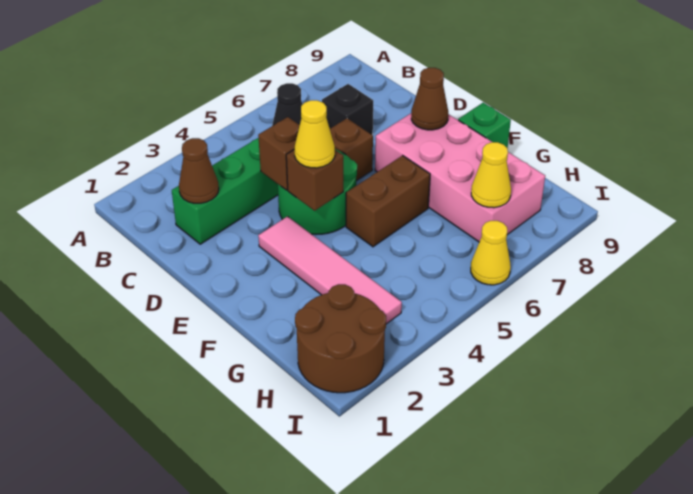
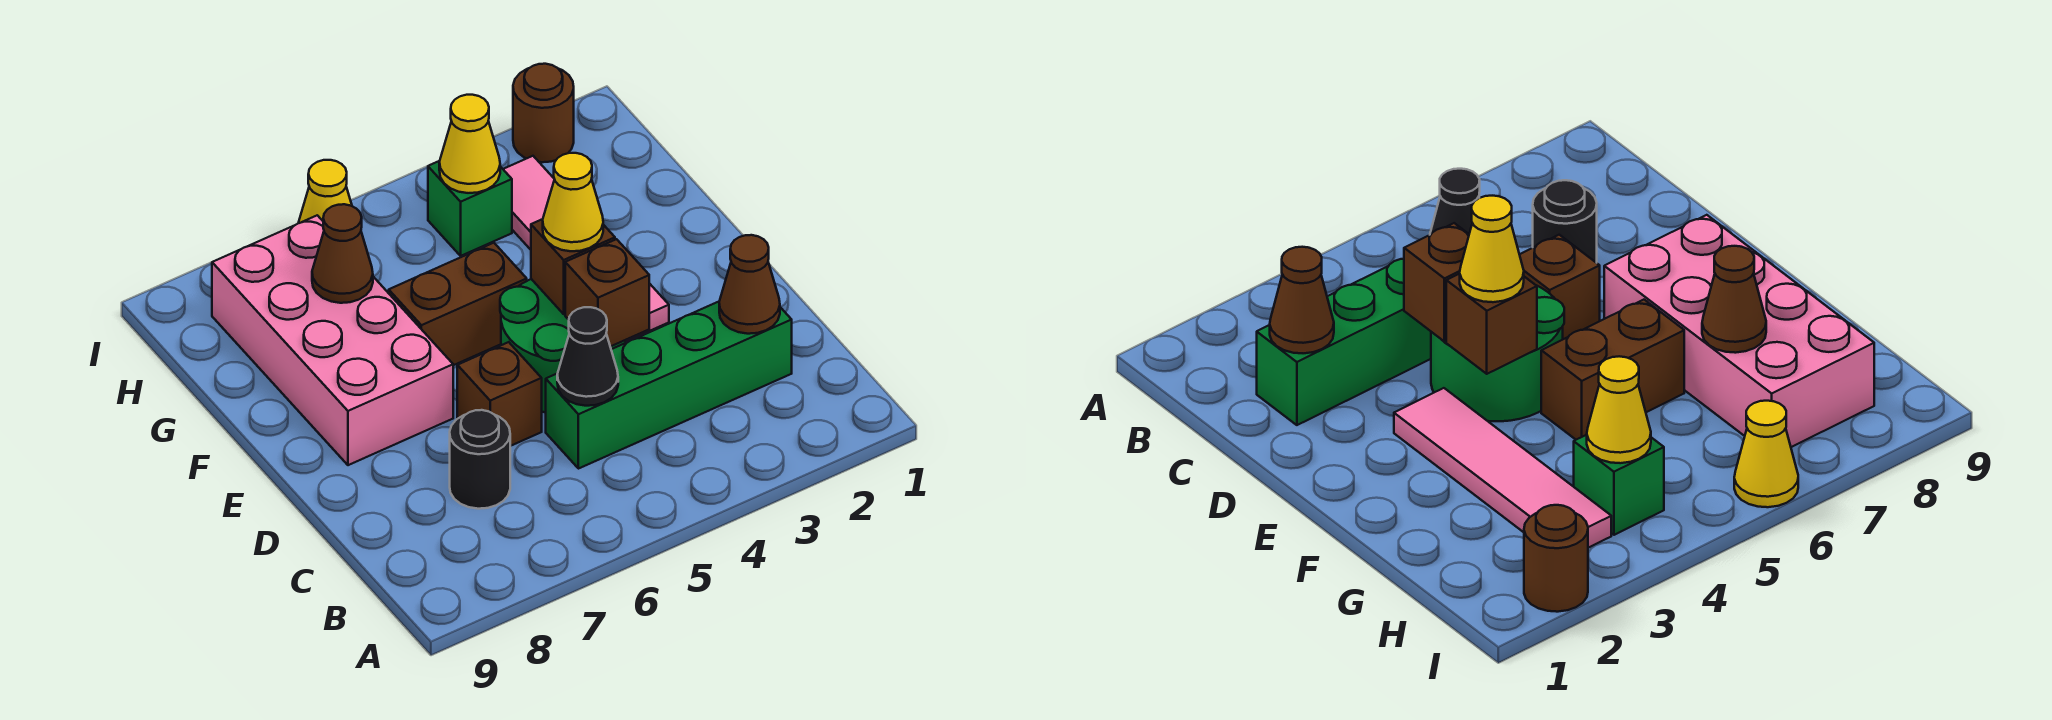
black 1x1 brick [322,84,373,135] -> black 1x1 round brick [450,410,510,509]
brown 1x1 cone [411,68,448,130] -> brown 1x1 cone moved to [312,204,373,303]
green 1x1 brick [458,103,511,148] -> green 1x1 brick moved to [428,161,512,256]
brown 2x2 round brick [295,284,386,393] -> brown 1x1 round brick [513,64,574,162]
yellow 1x1 cone [471,142,511,208] -> yellow 1x1 cone moved to [439,95,500,193]

